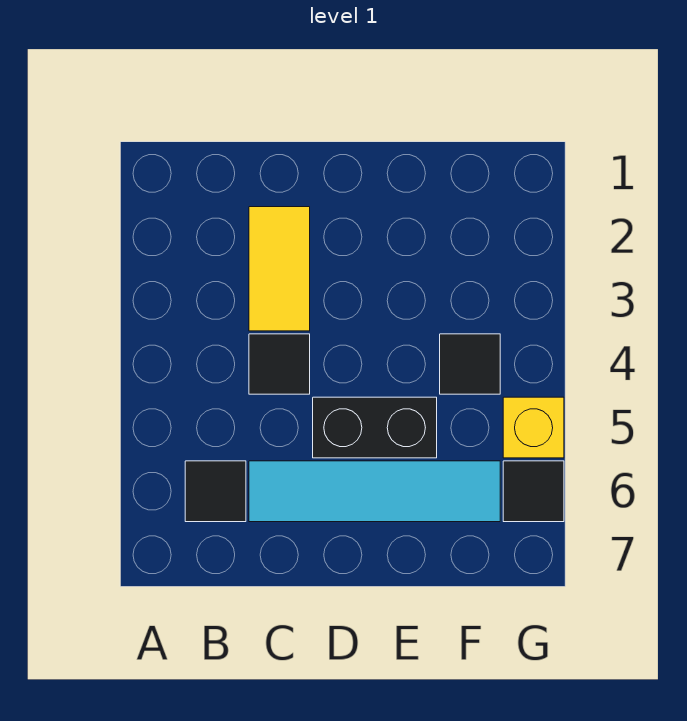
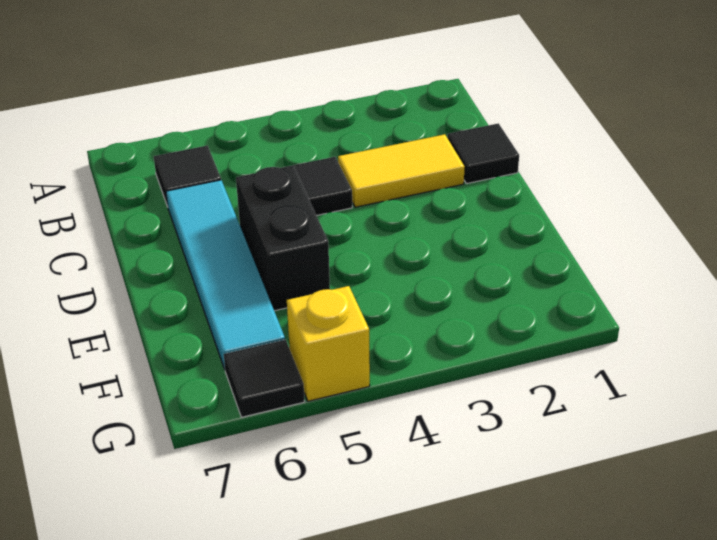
black 1x1 tile [440,334,500,394] -> black 1x1 tile moved to [448,123,519,184]

